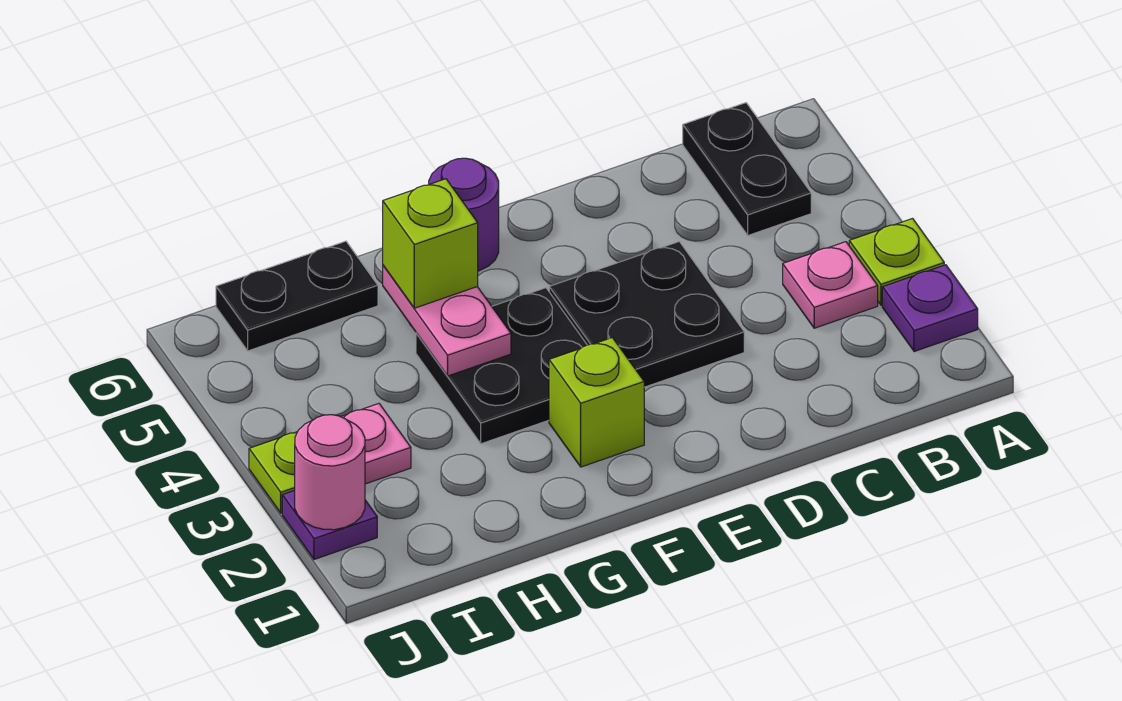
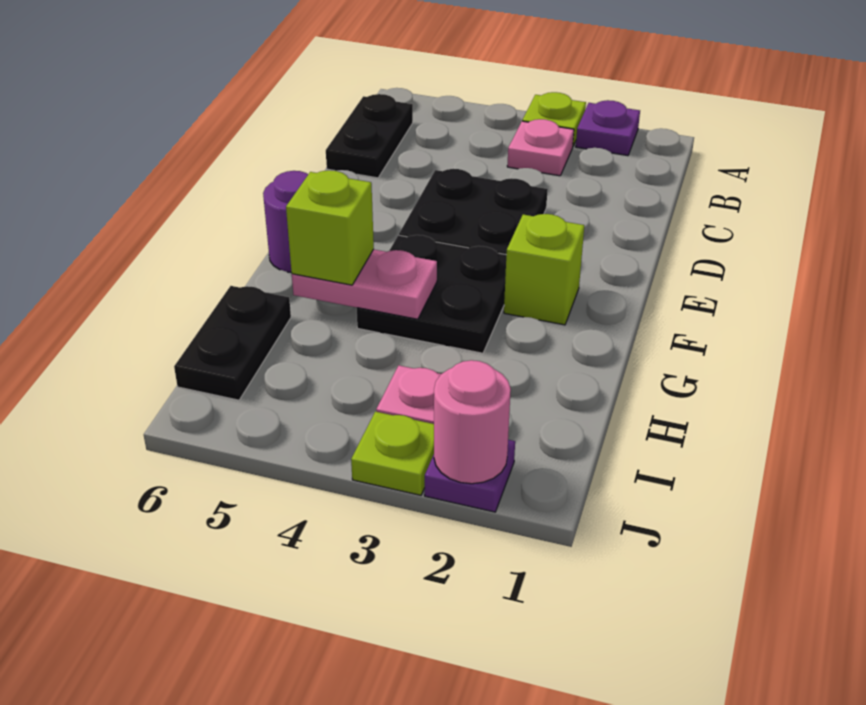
black 1x2 plate [683,103,811,235] -> black 1x2 plate turned to [326,94,413,178]

